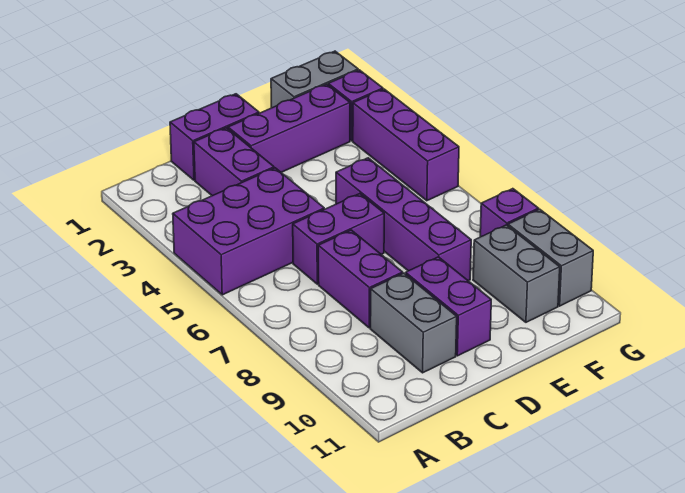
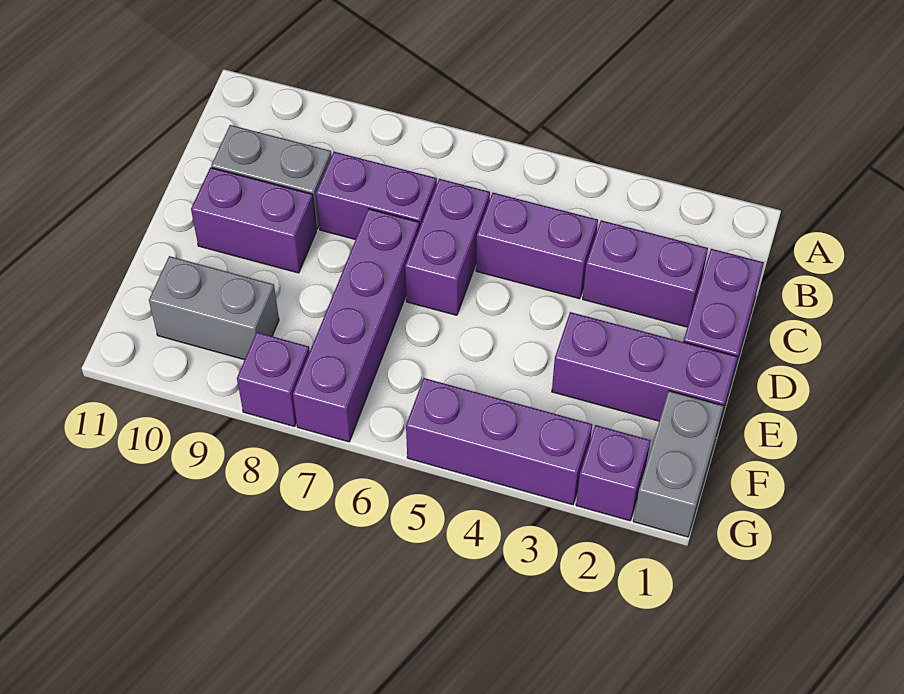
purple 2x3 brick [173,168,324,295] -> purple 1x2 brick [476,193,598,299]
purple 1x3 brick [228,84,350,172] -> purple 1x3 brick turned to [552,312,738,429]
purple 1x4 brick [336,158,471,281] -> purple 1x4 brick turned to [293,209,419,442]
grey 1x2 brick [508,209,593,306] -> none

